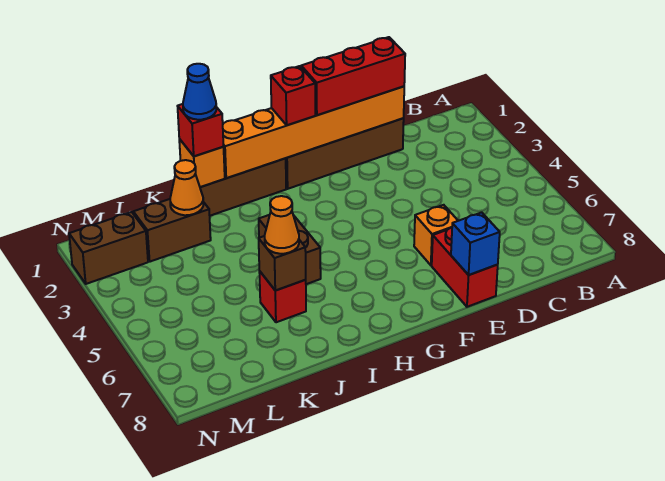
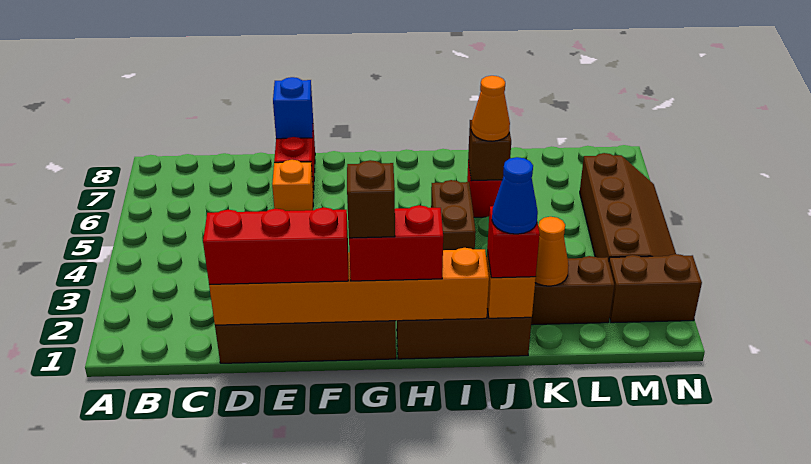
red 1x1 brick [271,66,315,125] -> red 1x2 brick [349,205,443,281]
none -> brown 1x1 brick [347,160,395,238]
none -> brown 2x4 slope [580,153,676,261]

